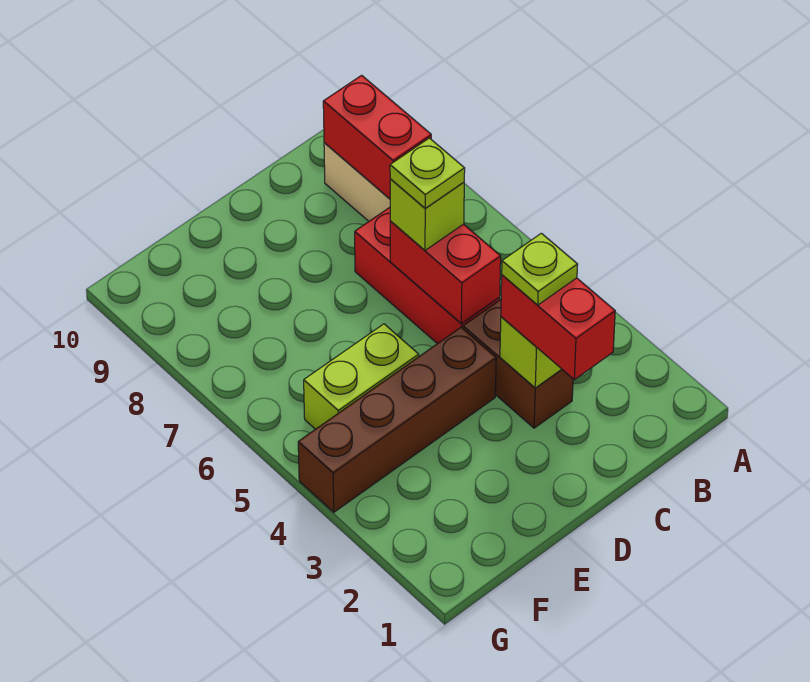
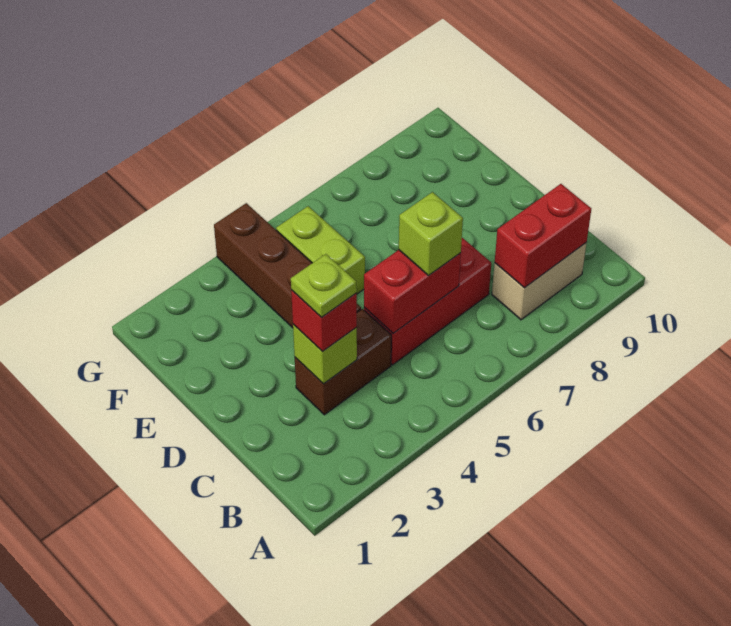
red 1x2 brick [501,275,615,380] -> red 1x1 brick [291,290,357,352]
lime 1x1 plate [390,138,465,208] -> none

